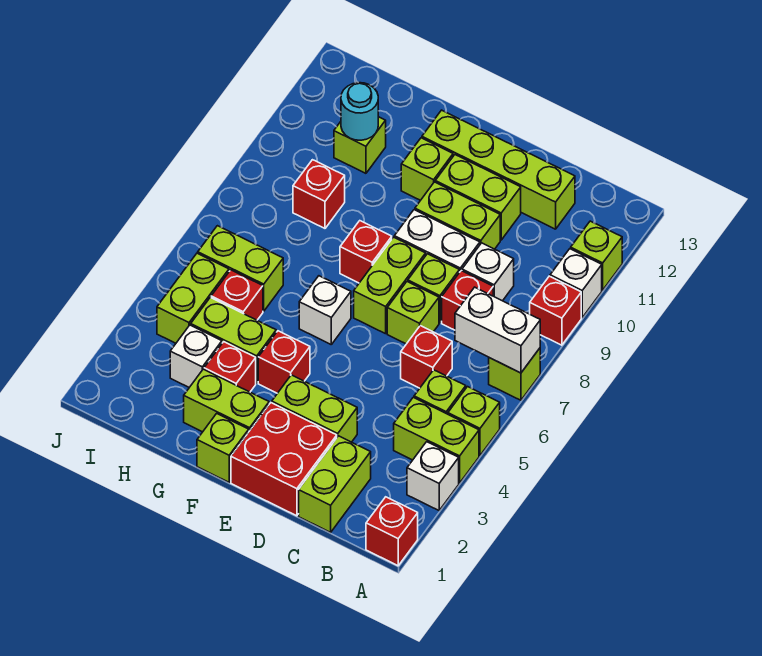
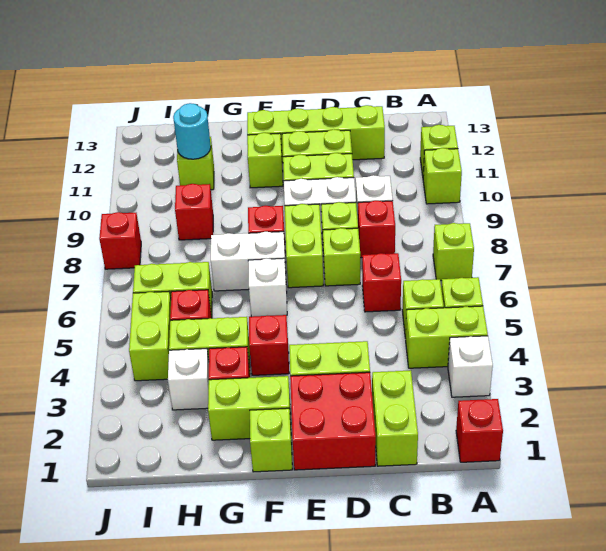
white 1x2 brick [455,287,540,373] -> white 1x2 brick moved to [211,232,286,291]
red 1x1 brick [530,276,581,345] -> red 1x1 brick moved to [99,212,141,269]
white 1x1 brick [550,249,602,317] -> lime 1x1 brick [423,148,462,204]

